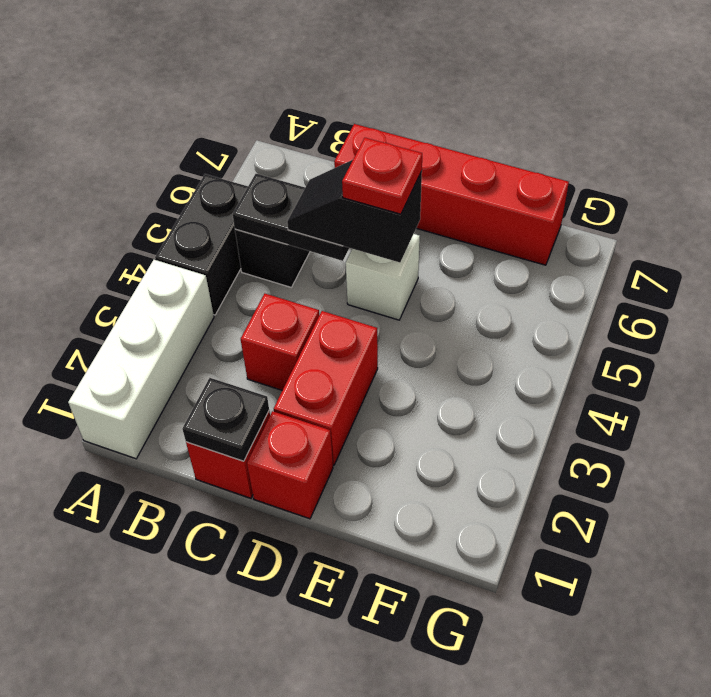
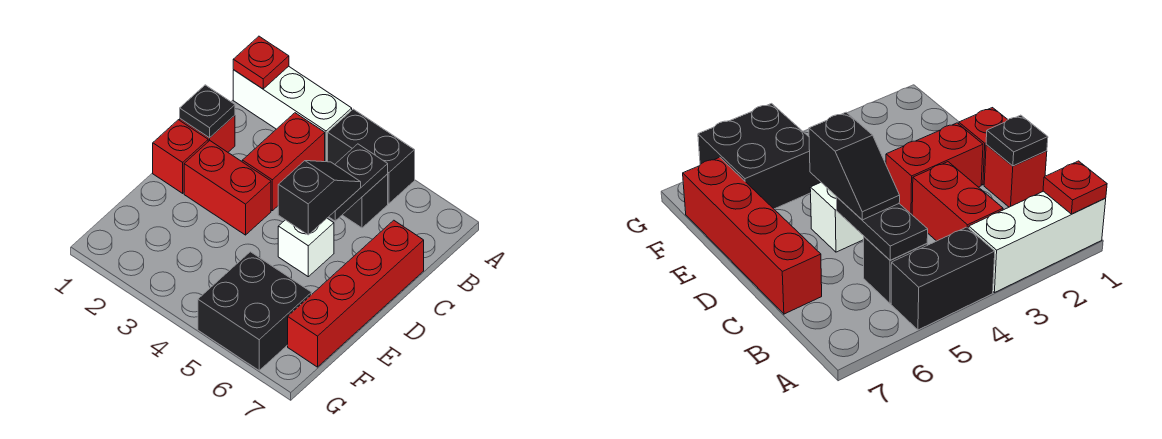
red 1x1 brick [241,294,319,390] -> red 1x2 brick [242,113,325,211]
red 1x1 plate [342,138,422,214] -> red 1x1 plate moved to [233,36,289,89]
none -> black 2x2 brick [198,252,312,370]

